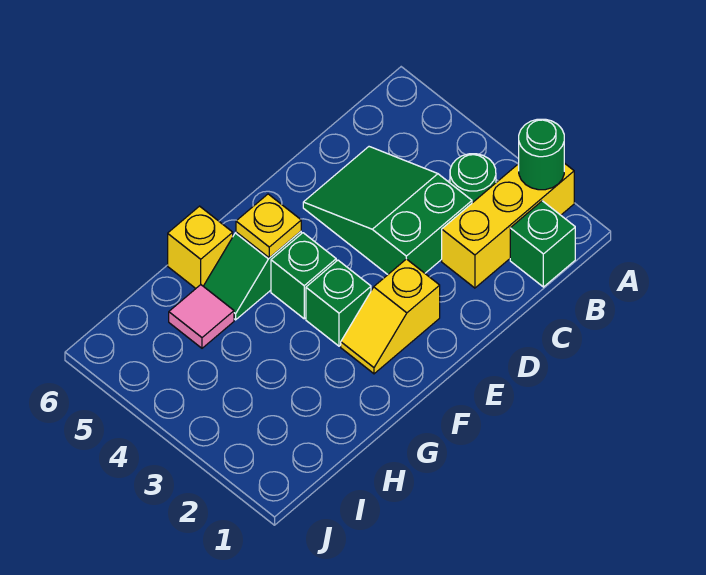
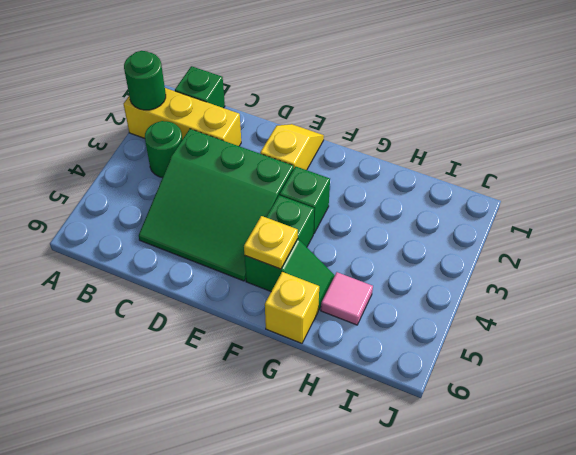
green 2x3 slope [303,147,472,274] -> green 3x3 slope [139,129,294,281]
yellow 1x2 slope [341,259,440,374] -> yellow 1x2 slope turned to [260,124,324,170]

